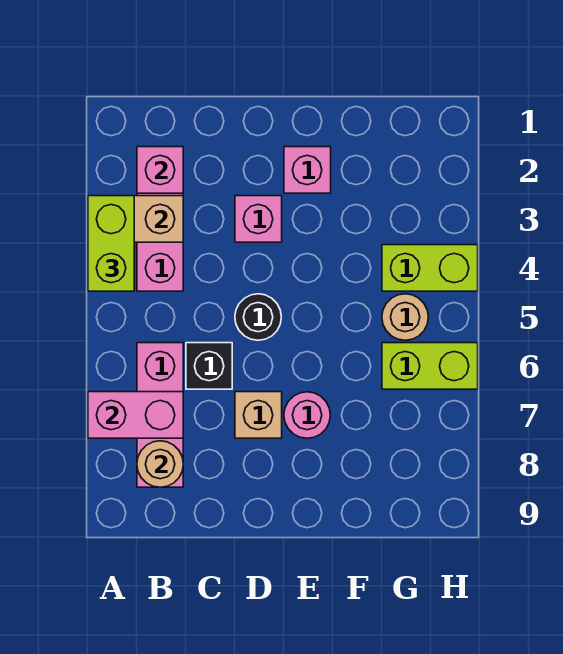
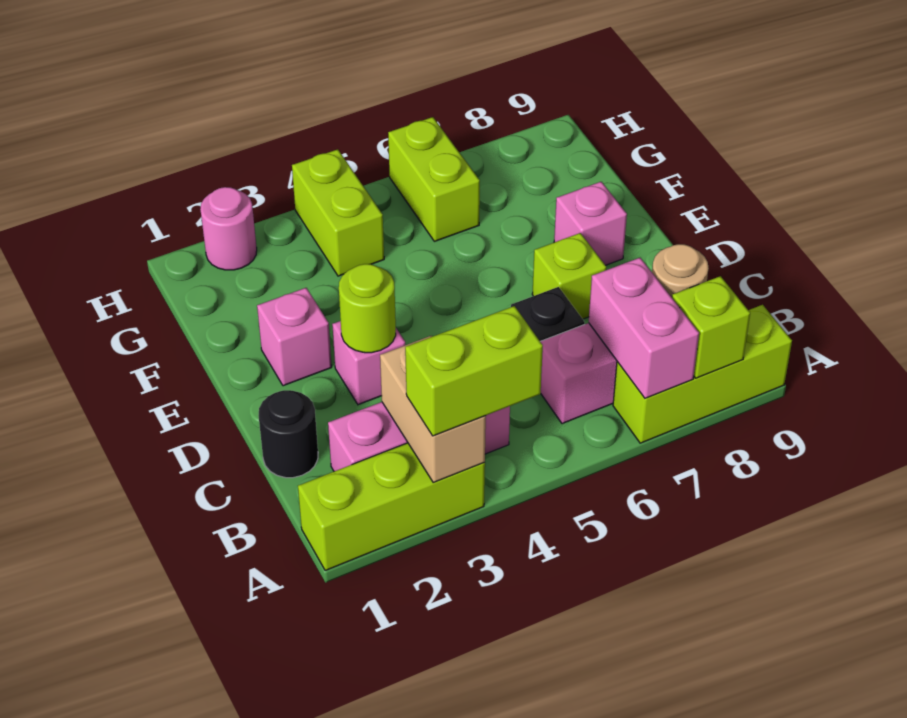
none -> lime 1x3 brick [298,443,485,570]
none -> lime 1x3 brick [613,305,792,443]
none -> lime 1x1 brick [672,276,750,378]
pink 1x1 brick [137,147,183,193] -> pink 1x1 brick moved to [554,182,627,265]
none -> lime 1x1 round brick [339,264,396,353]
black 1x1 round brick [235,294,281,340] -> black 1x1 round brick moved to [259,390,318,478]
tan 1x1 brick [235,392,282,438] -> lime 1x1 brick [532,233,606,319]
pink 1x1 round brick [284,392,330,438] -> pink 1x1 round brick moved to [200,187,257,270]
tan 1x1 round brick [382,294,428,340] -> none

